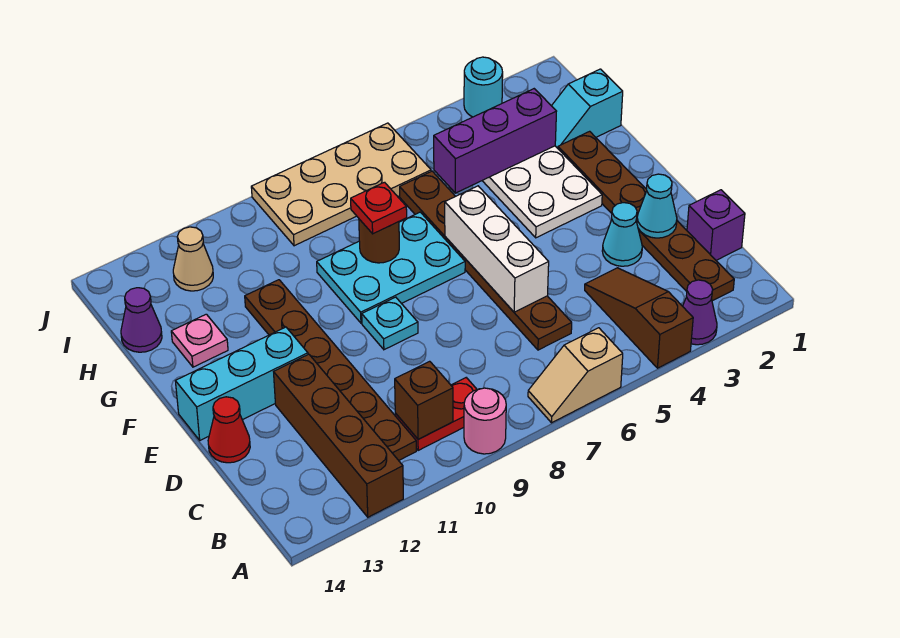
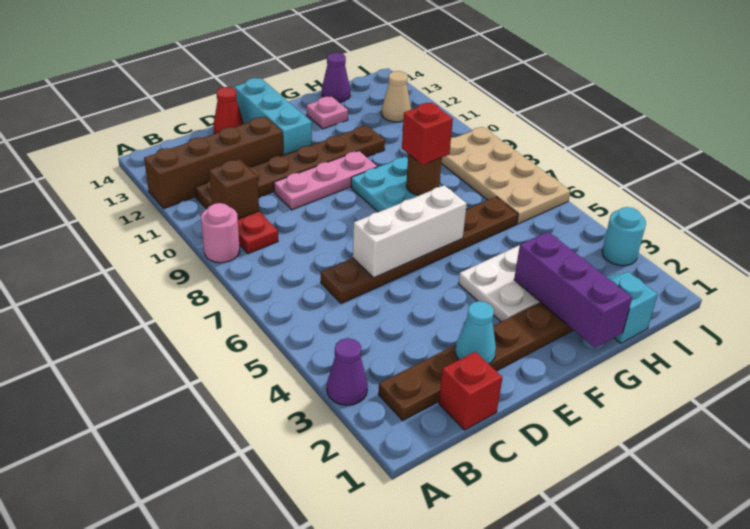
brown 1x3 slope [585,268,693,368] -> none
tan 1x2 slope [528,328,623,423] -> none
purple 1x1 brick [687,190,745,260] -> red 1x1 brick [439,352,503,430]
cyan 1x1 cone [602,203,642,266] -> none
none -> pink 1x3 plate [274,151,377,210]
cyan 1x1 plate [362,297,418,350] -> none
red 1x1 plate [351,182,407,234] -> red 1x1 brick [402,103,453,165]
purple 1x3 brick [434,89,557,193] -> purple 1x3 brick moved to [514,232,632,348]

